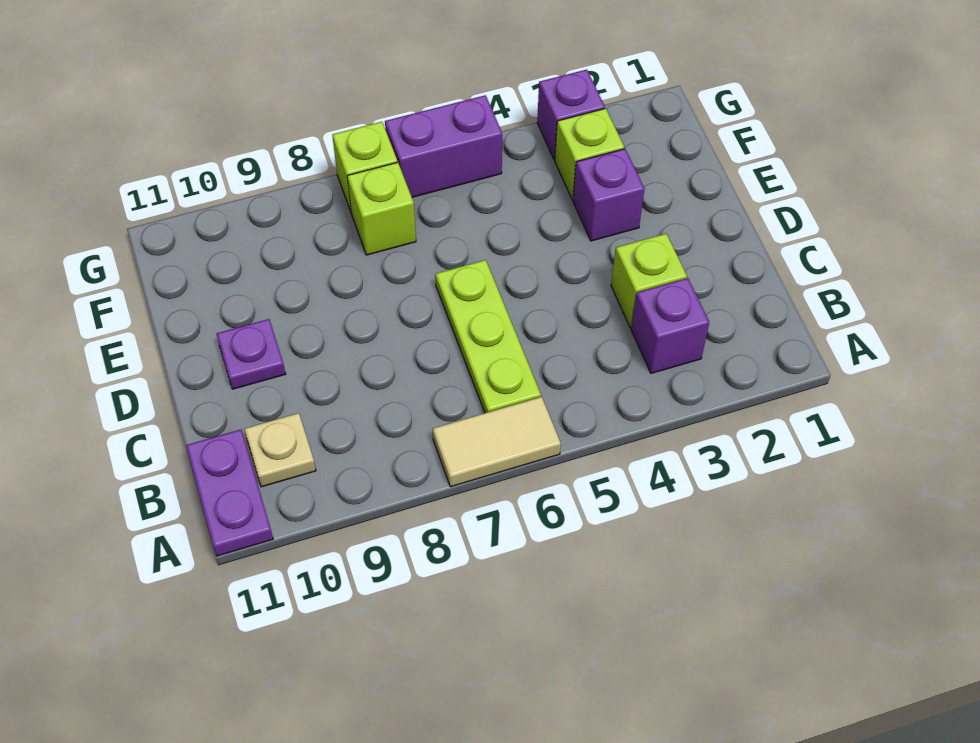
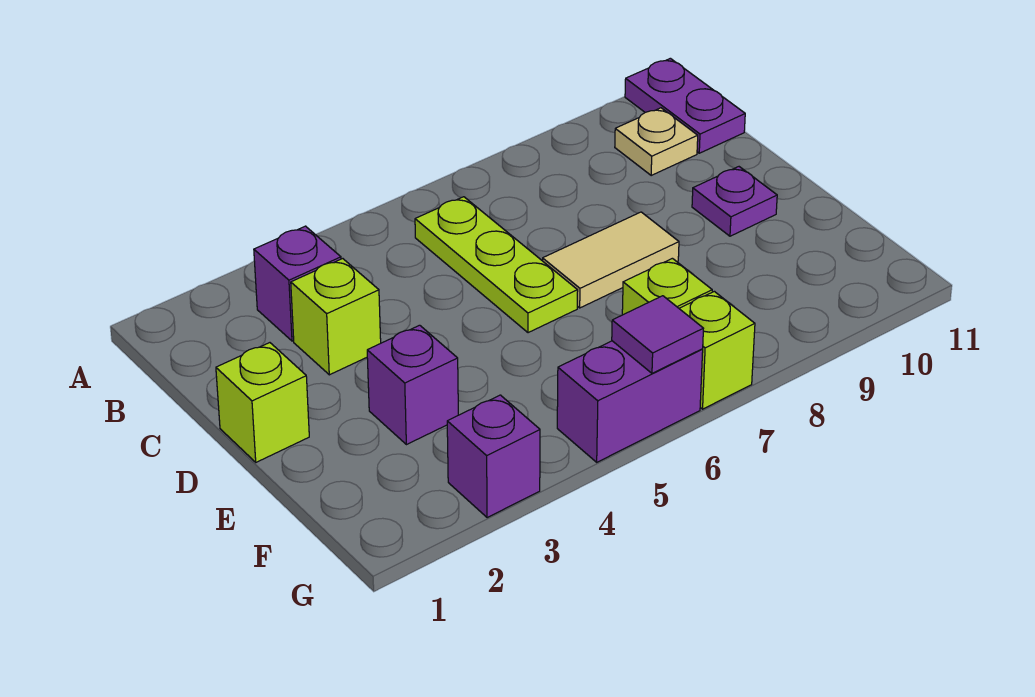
tan 1x2 tile [433,397,561,487] -> tan 1x2 tile moved to [543,212,679,308]
lime 1x1 brick [555,108,624,200] -> lime 1x1 brick moved to [216,343,309,462]
none -> purple 1x1 tile [612,296,703,373]

